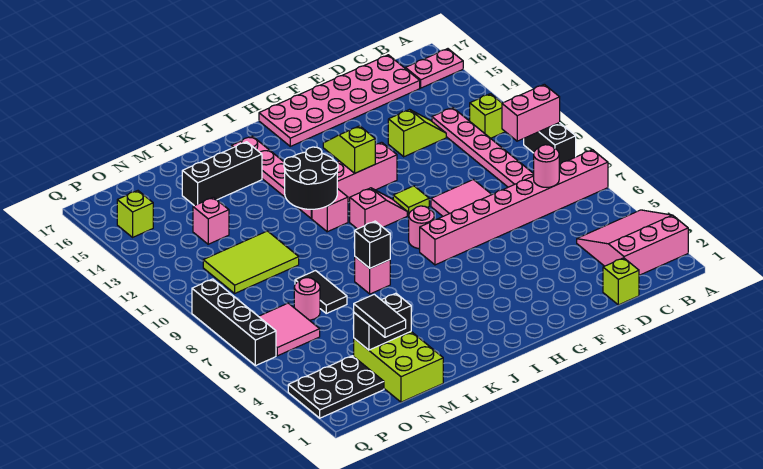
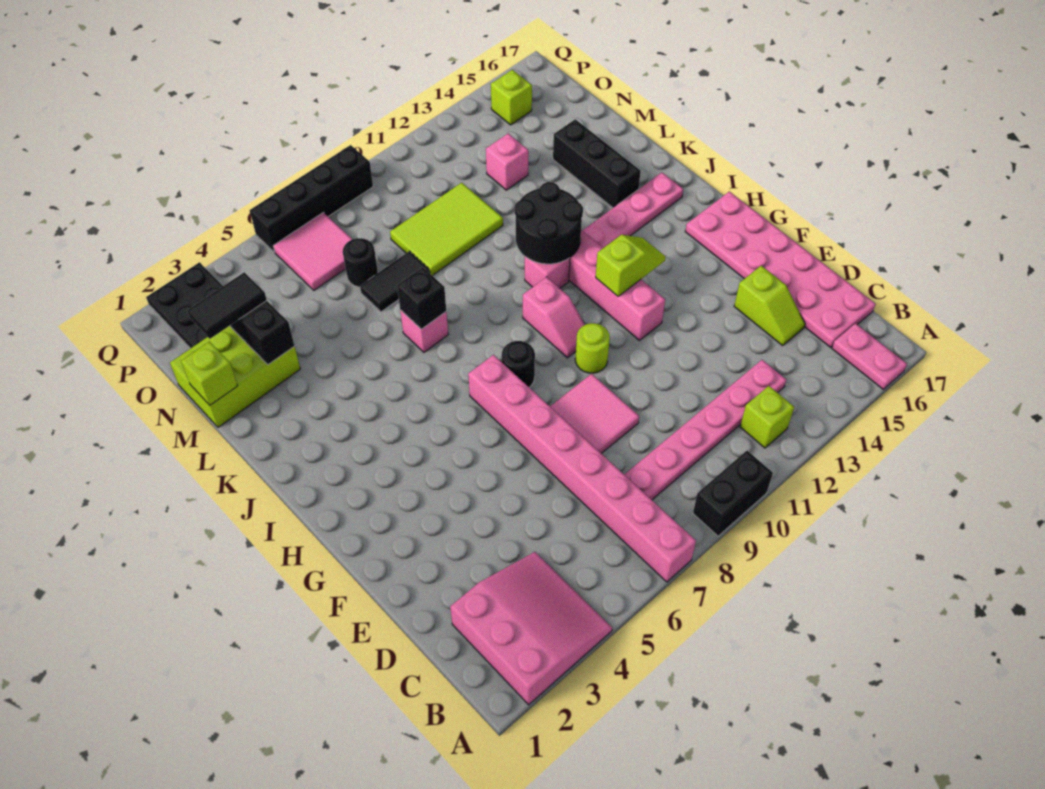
pink 1x2 brick [502,84,560,141] -> none
pink 1x1 round brick [534,145,559,187] -> none
lime 1x1 brick [603,258,639,305] -> lime 1x1 brick moved to [181,342,238,405]
lime 1x2 slope [388,109,446,157] -> lime 1x2 slope moved to [734,266,805,346]
lime 1x1 tile [393,186,429,216] -> lime 1x1 round brick [575,323,610,373]
pink 1x1 round brick [409,206,434,249] -> black 1x1 round brick [502,341,535,387]
lime 2x3 tile [203,231,299,293] -> lime 2x3 tile turned to [390,183,503,276]
pink 1x1 round brick [294,278,320,320] -> black 1x1 round brick [343,238,378,287]

